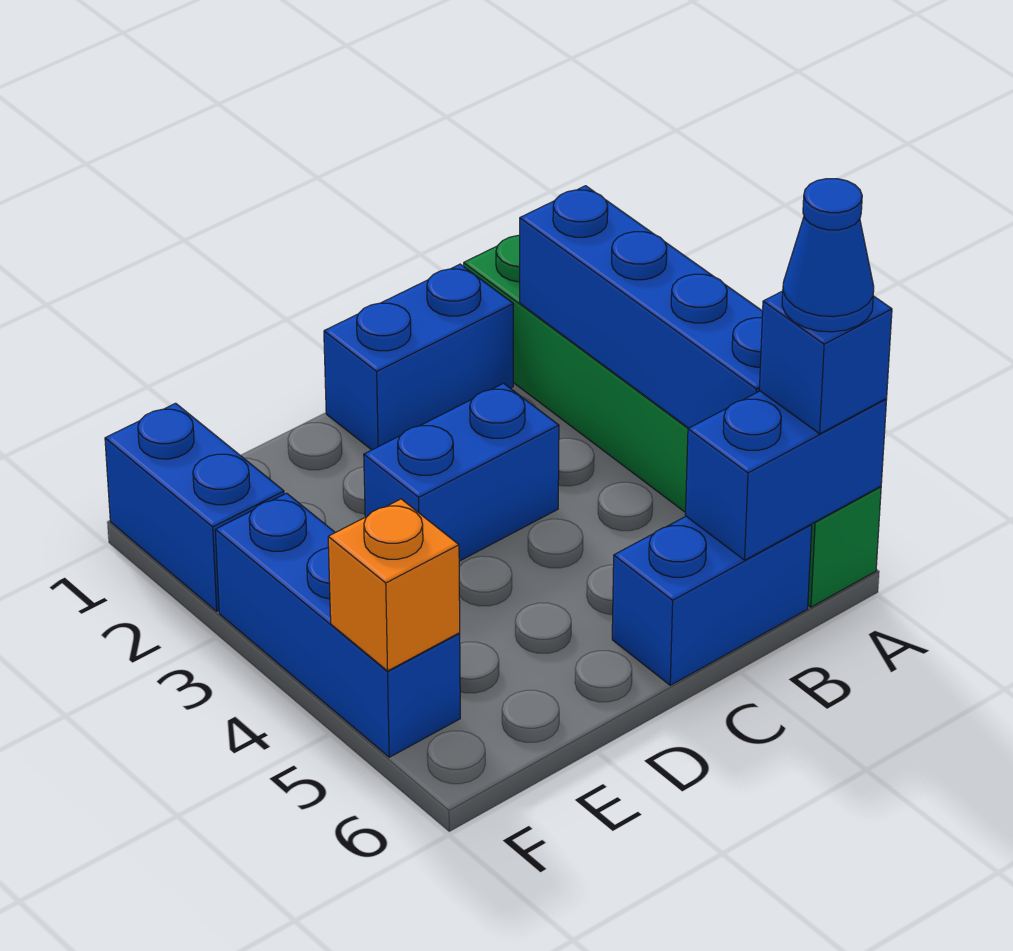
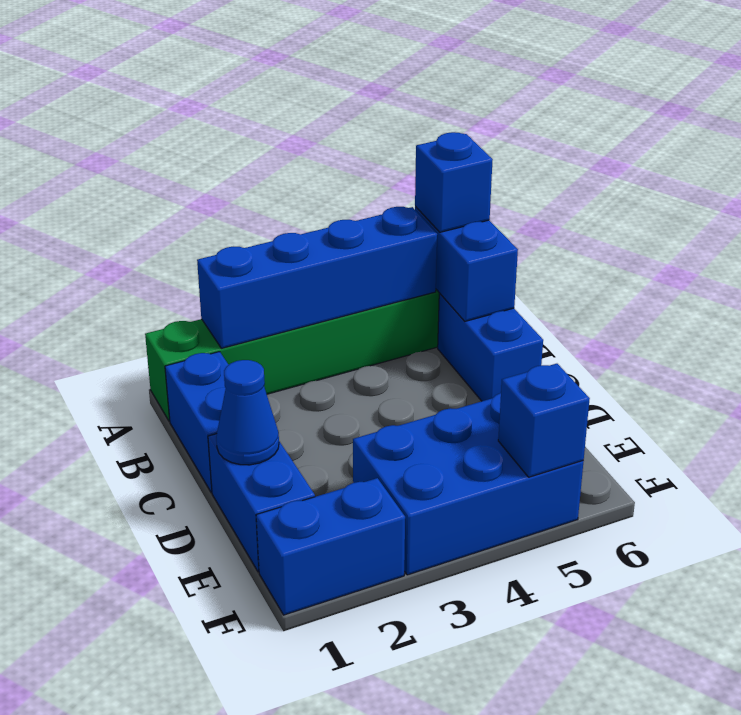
blue 1x1 cone [782,179,874,332] -> blue 1x1 cone moved to [216,360,279,465]
blue 1x2 brick [364,383,559,561] -> blue 1x2 brick moved to [208,434,315,572]
blue 1x3 brick [215,493,460,757] -> blue 2x3 brick [353,393,584,575]
orange 1x1 brick [328,499,460,671] -> blue 1x1 brick [498,364,590,477]

